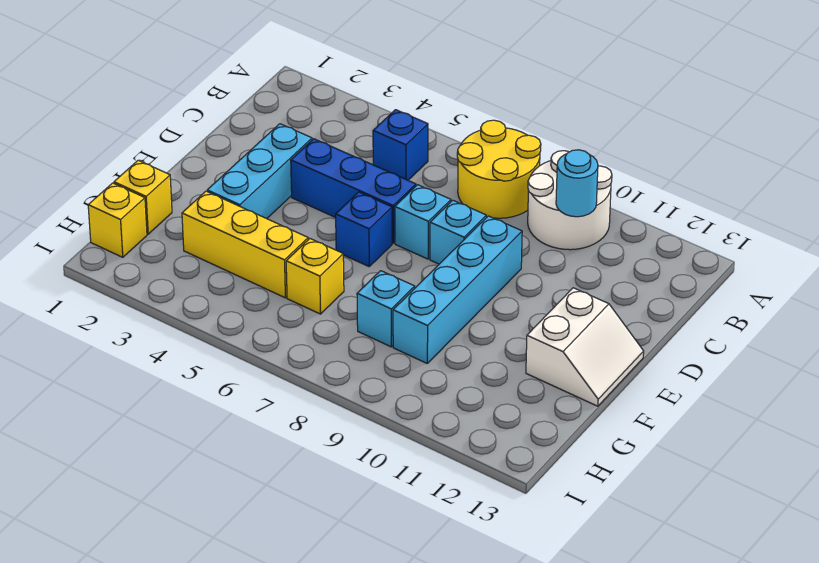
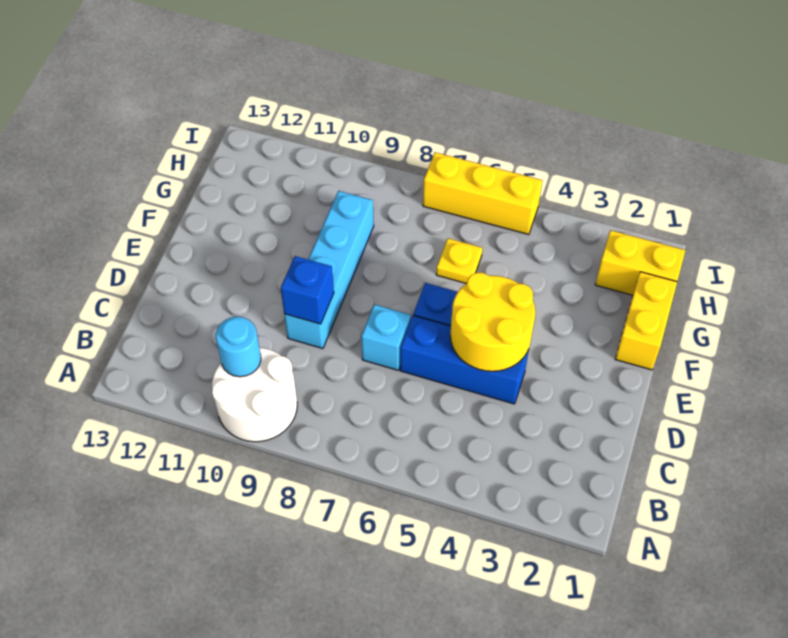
yellow 2x2 round brick [457,120,541,218] -> yellow 2x2 round brick moved to [450,273,535,371]
blue 1x1 brick [373,110,428,180] -> blue 1x1 brick moved to [281,256,334,324]
cyan 1x3 brick [207,124,312,219] -> none
cyan 1x1 brick [430,200,486,264] -> none
white 2x2 slope [526,288,644,406] -> none
yellow 1x1 brick [114,160,172,234] -> yellow 1x2 brick [615,272,677,370]
yellow 1x3 brick [182,191,308,298] -> yellow 1x3 brick moved to [423,152,542,235]
yellow 1x1 brick [286,239,344,314] -> yellow 1x1 plate [436,238,482,284]
cyan 1x1 brick [357,271,415,347] -> none
yellow 1x1 brick [88,183,147,257] -> yellow 1x2 brick [595,230,686,295]

